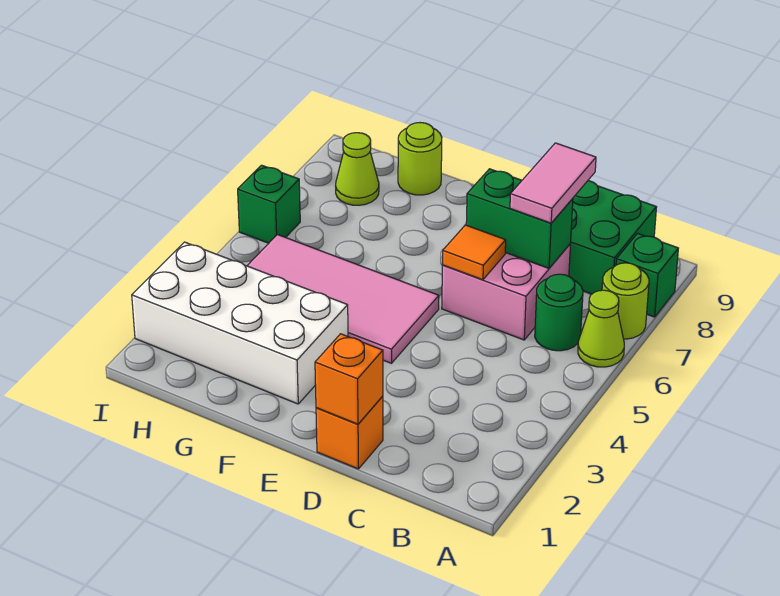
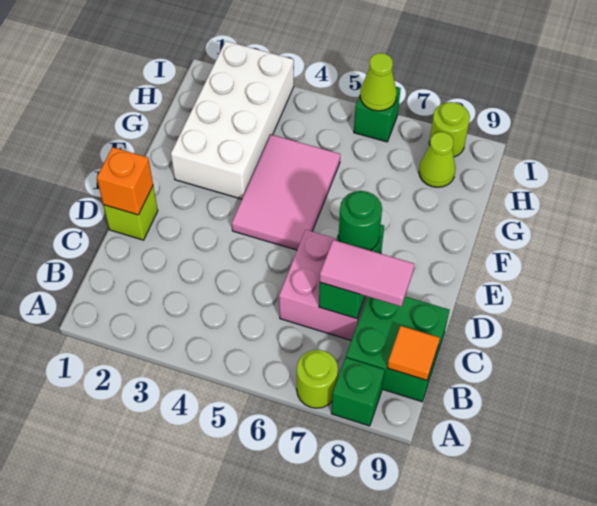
lime 1x1 cone [578,290,624,367] -> lime 1x1 cone moved to [360,53,397,111]
green 1x1 round brick [535,274,583,351] -> green 1x1 round brick moved to [339,191,382,251]
orange 1x1 brick [316,396,383,469] -> lime 1x1 brick [103,186,158,240]
orange 1x1 tile [442,225,506,280] -> orange 1x1 tile moved to [387,326,440,380]
pink 2x4 tile [247,235,439,363] -> pink 2x3 tile [232,135,340,250]
lime 1x1 round brick [398,123,442,195] -> lime 1x1 round brick moved to [429,102,470,157]

